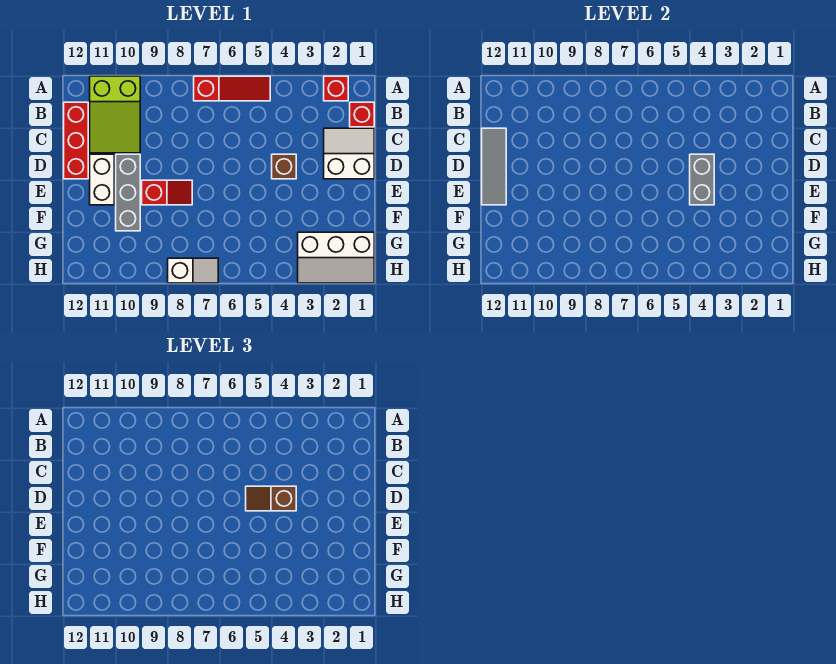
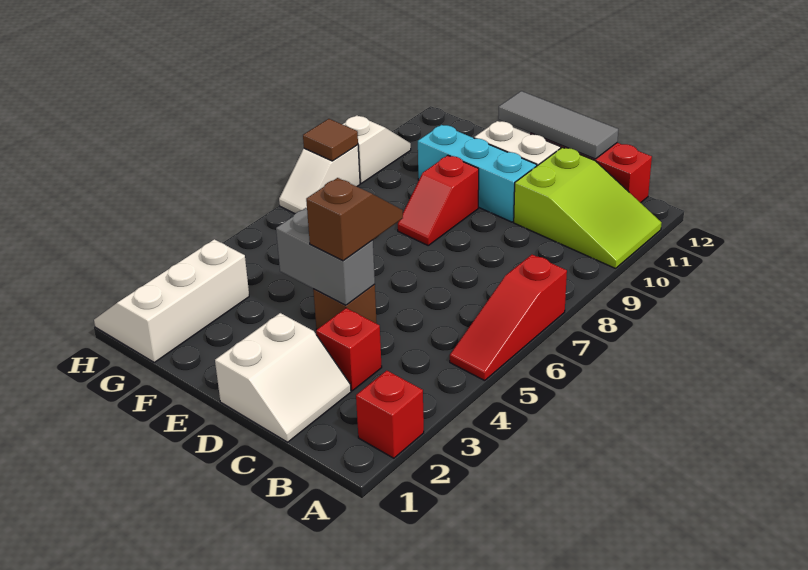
lime 2x3 slope [90,76,140,153] -> lime 2x3 slope turned to [514,147,662,268]
red 1x1 brick [350,102,374,127] -> red 1x1 brick moved to [316,308,382,391]
grey 1x3 brick [116,154,140,231] -> cyan 1x3 brick [418,125,537,222]
none -> brown 1x1 tile [303,119,358,161]
none -> white 1x2 slope [342,115,411,183]

